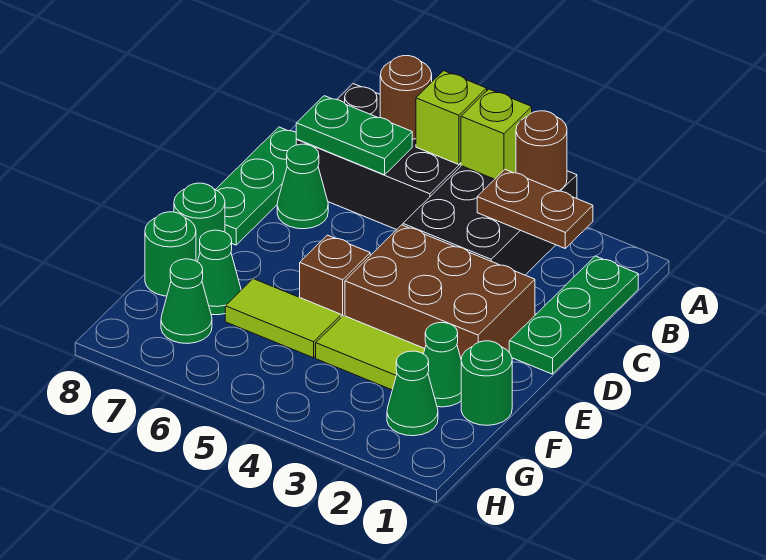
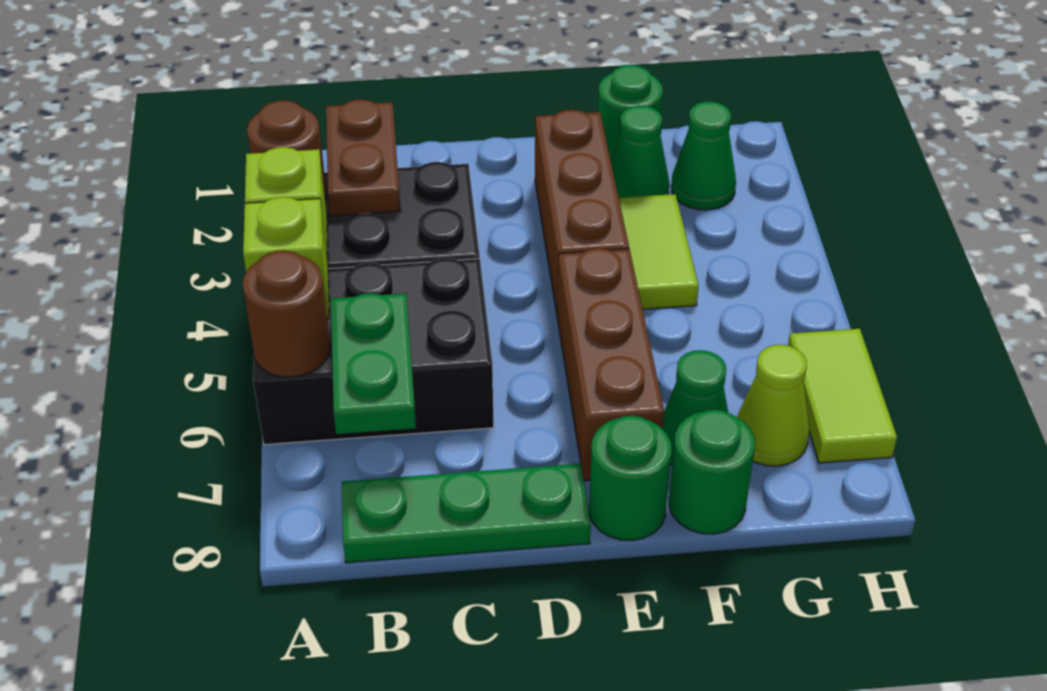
black 2x3 brick [296,84,461,230] -> black 2x3 brick turned to [253,258,494,445]
green 1x3 plate [509,256,638,374] -> none
green 1x1 cone [277,144,328,229] -> none
brown 2x3 brick [345,225,535,359] -> brown 1x3 brick [535,110,629,313]
brown 1x1 brick [300,235,370,317] -> brown 1x3 brick [557,248,664,481]
lime 1x2 tile [225,279,341,358] -> lime 1x2 tile moved to [788,329,897,463]
green 1x1 cone [161,259,212,343] -> lime 1x1 cone [737,345,809,466]

